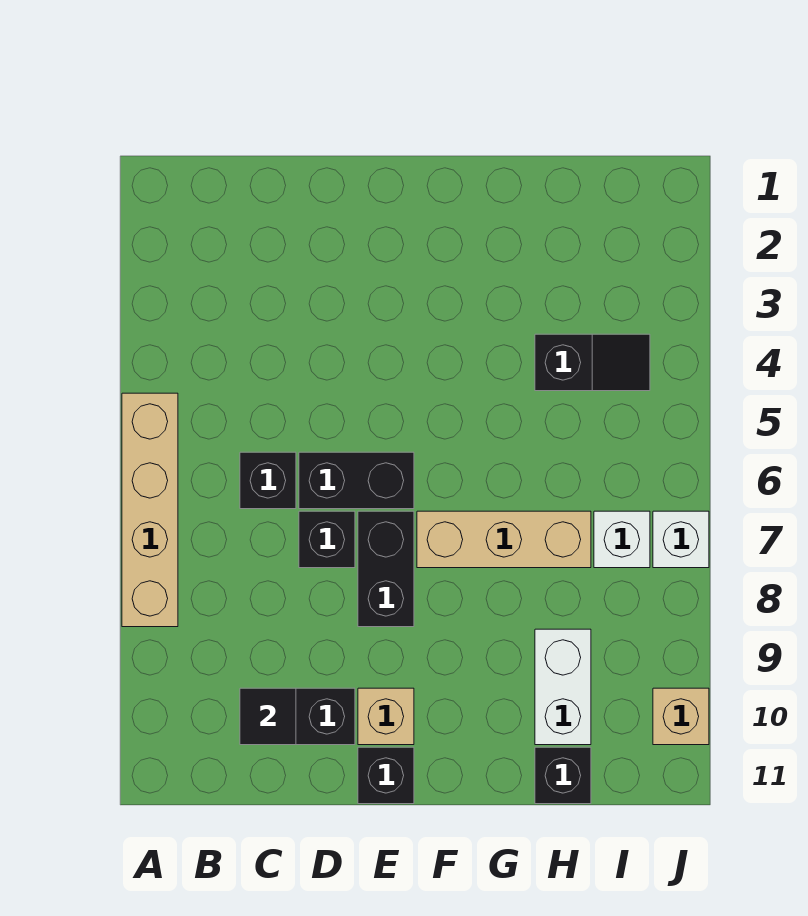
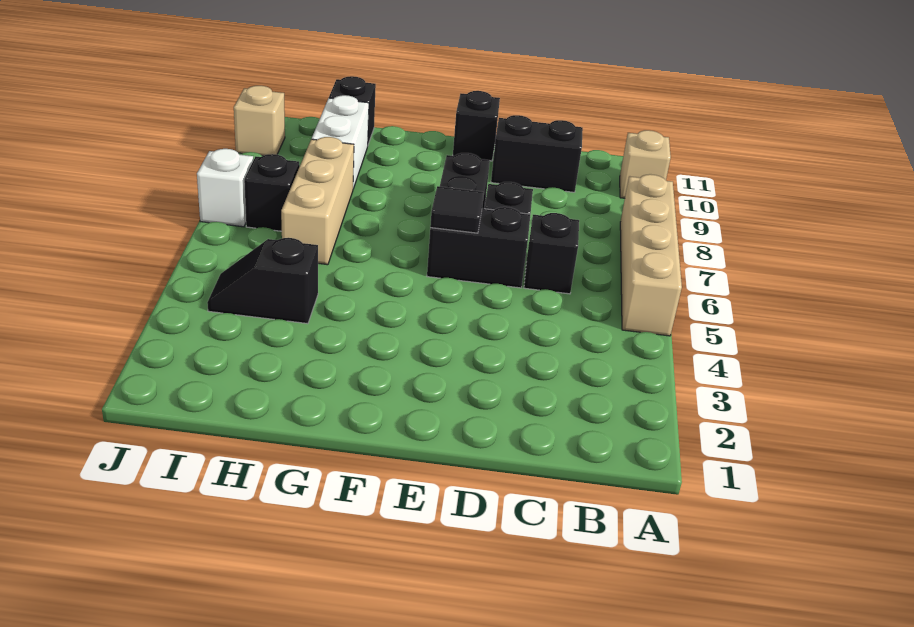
black 1x1 tile [240,688,296,745] -> black 1x1 tile moved to [430,186,484,233]
tan 1x1 brick [358,688,414,745] -> tan 1x1 brick moved to [620,130,671,198]
tan 1x3 brick [417,511,591,568] -> tan 1x3 brick turned to [281,137,354,265]
white 1x1 brick [594,511,650,568] -> black 1x1 brick [244,154,300,231]

